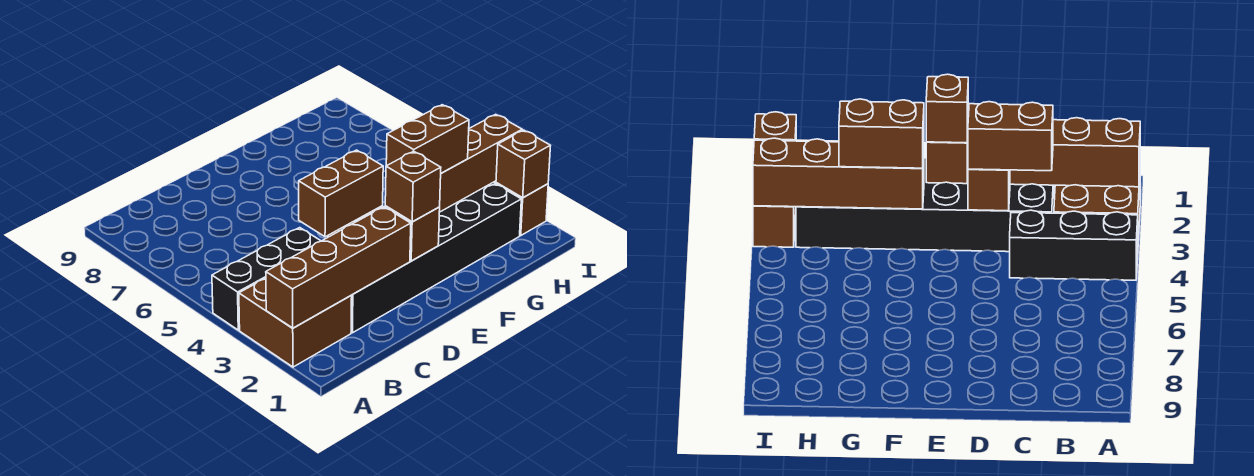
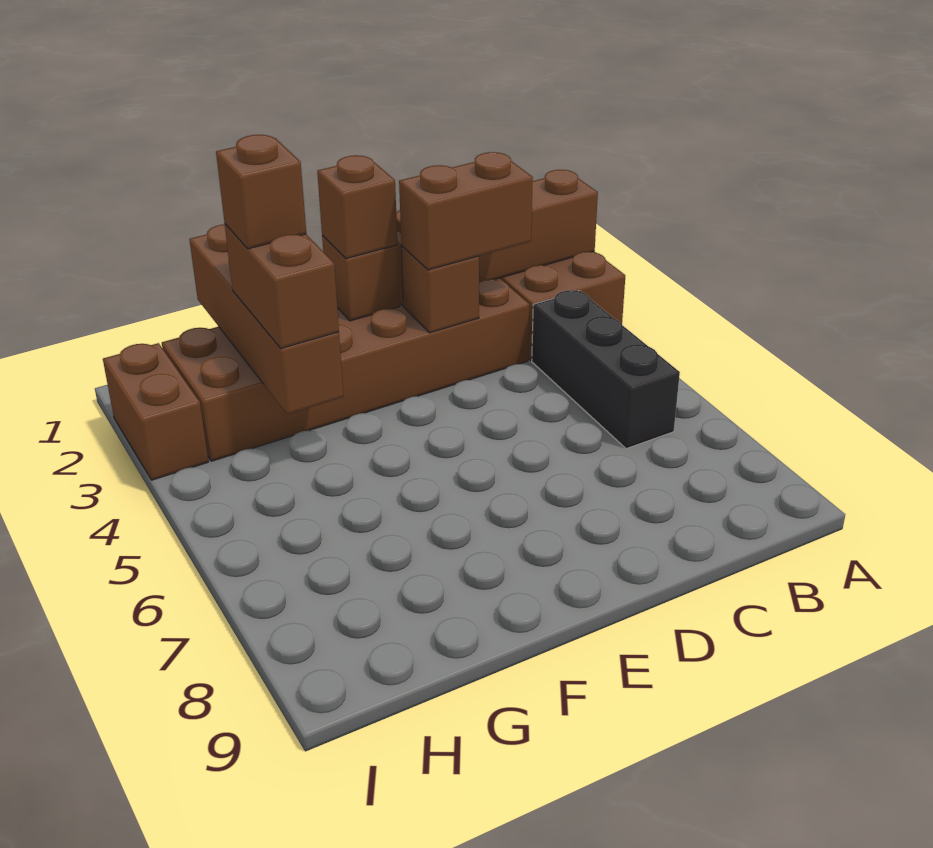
black 1x3 brick [212,228,320,330] -> black 1x3 brick turned to [532,290,680,449]
black 2x6 brick [351,182,521,333] -> brown 2x6 brick [162,278,529,461]
brown 1x4 brick [439,114,522,212] -> brown 1x4 brick turned to [189,224,343,414]
brown 1x2 brick [386,105,469,173] -> brown 1x2 brick turned to [225,224,339,348]
brown 1x1 brick [496,130,551,198] -> brown 1x1 brick moved to [216,135,306,249]

